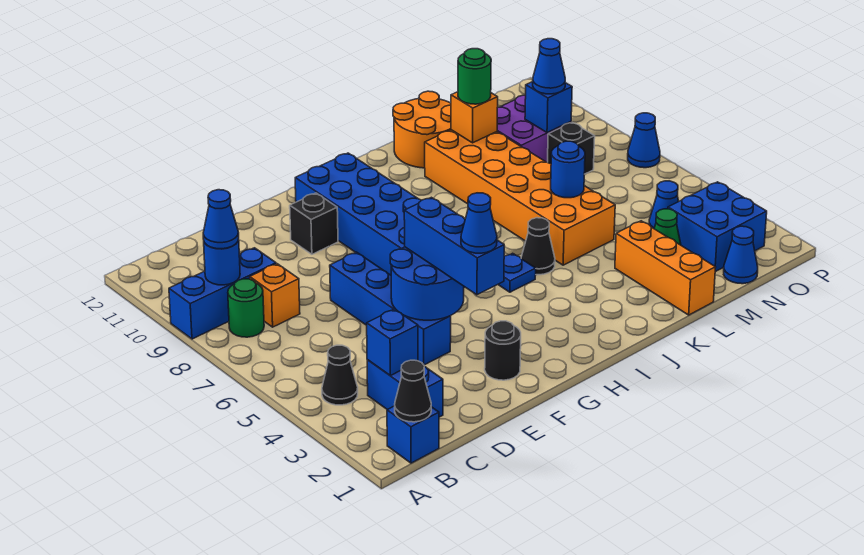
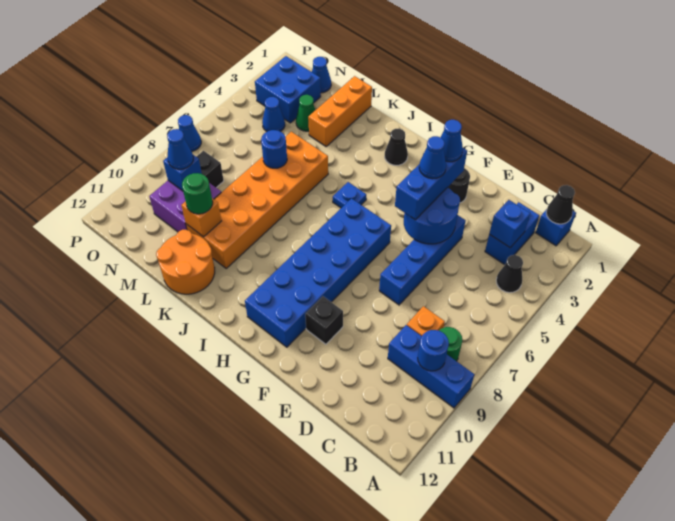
blue 1x1 cone [203,190,239,249] -> blue 1x1 cone moved to [419,136,446,179]
black 1x1 cone [521,218,555,275] -> black 1x1 cone moved to [385,129,408,165]

